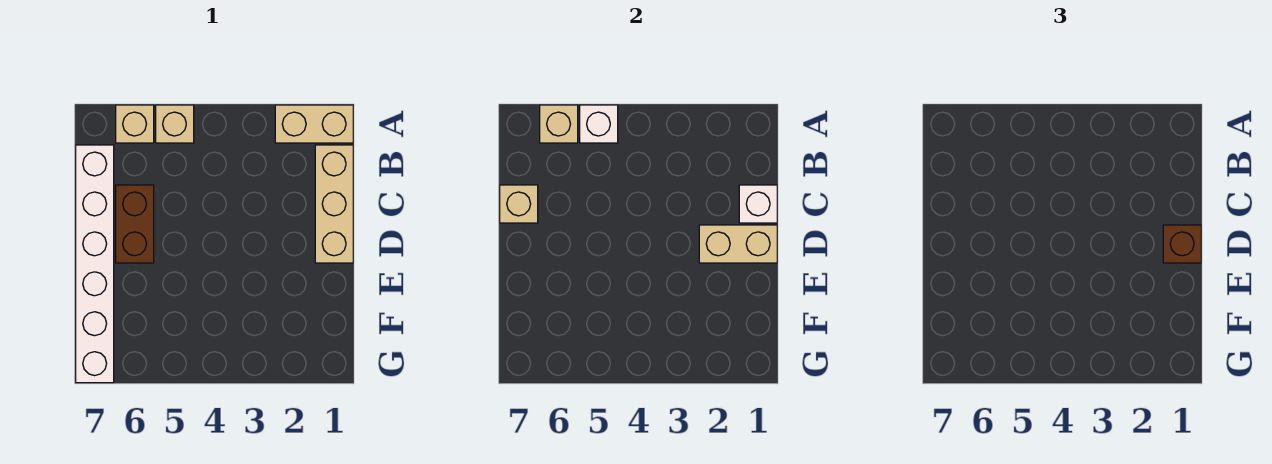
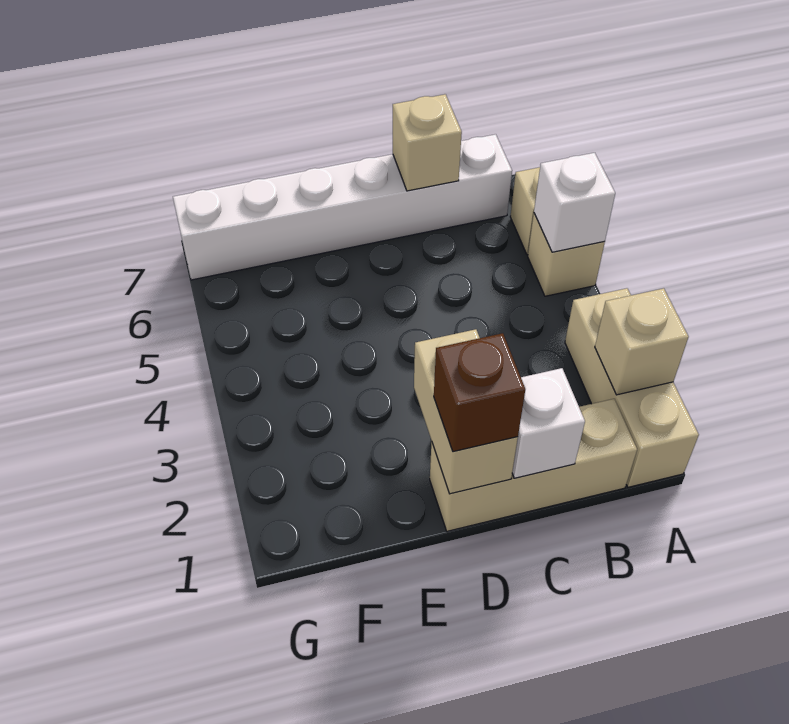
tan 1x2 brick [275,105,353,143] -> tan 1x3 brick [565,288,699,487]
tan 1x1 brick [540,105,578,143] -> tan 1x1 brick moved to [595,288,689,395]
brown 1x2 brick [116,185,154,263] -> none

